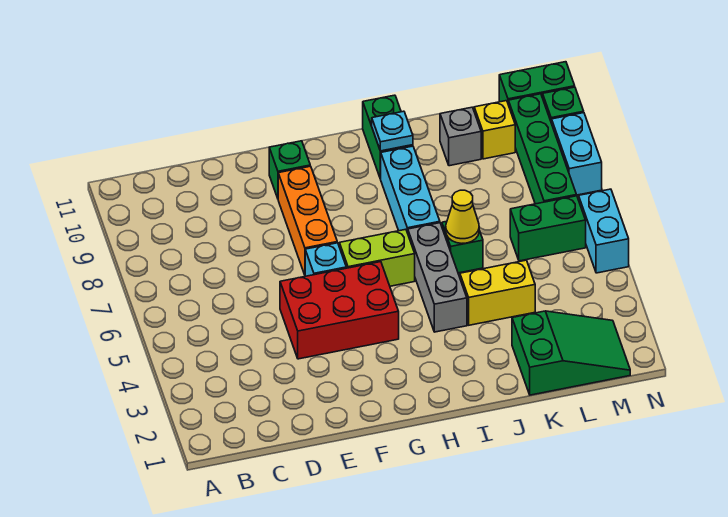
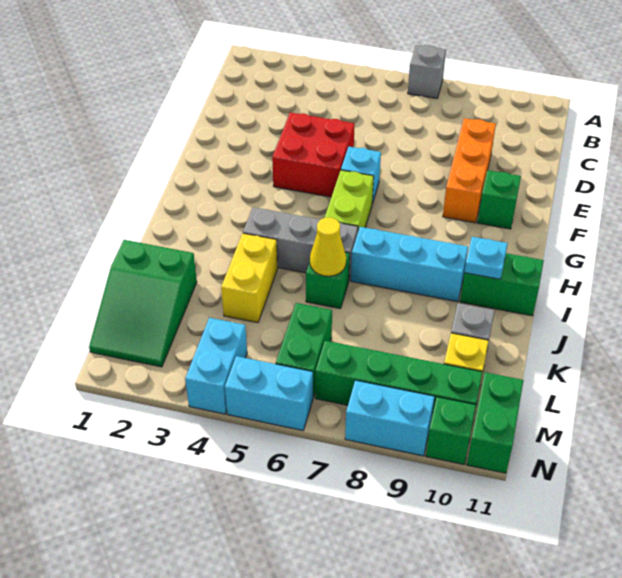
none -> grey 1x1 brick [408,45,446,99]
red 2x3 brick [280,262,399,359] -> red 2x2 brick [272,113,355,197]
orange 1x3 brick [278,166,337,275] -> orange 1x3 brick turned to [443,118,496,223]
none -> cyan 1x2 brick [185,318,247,414]

